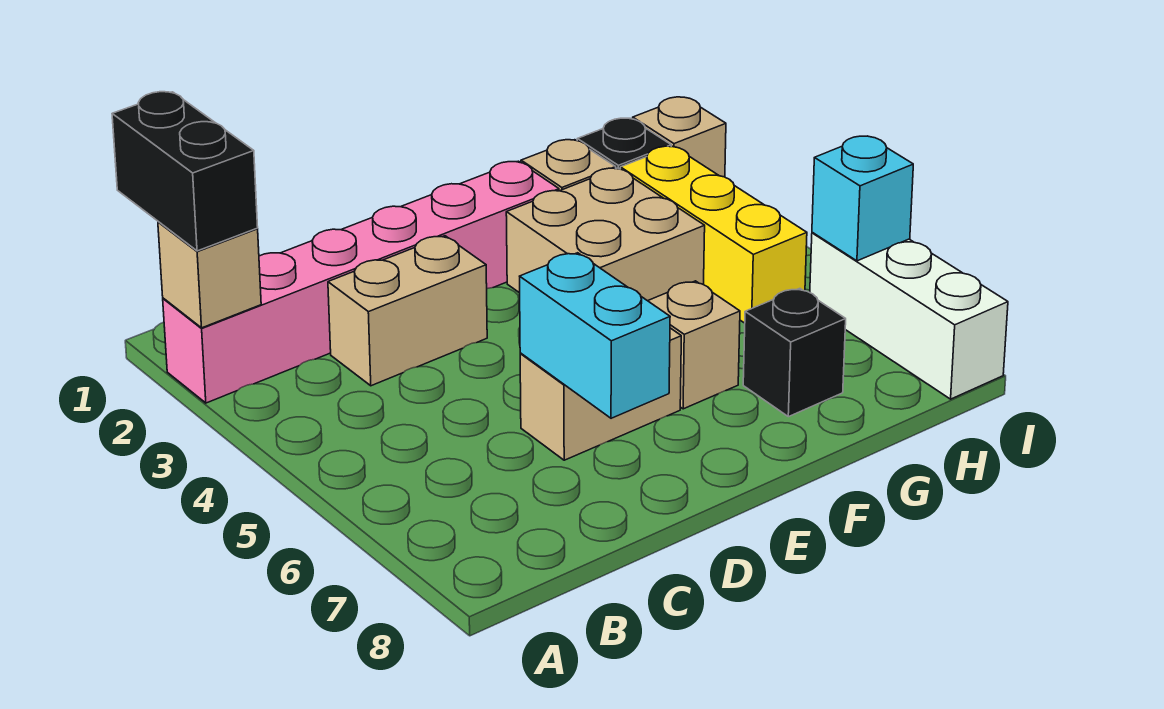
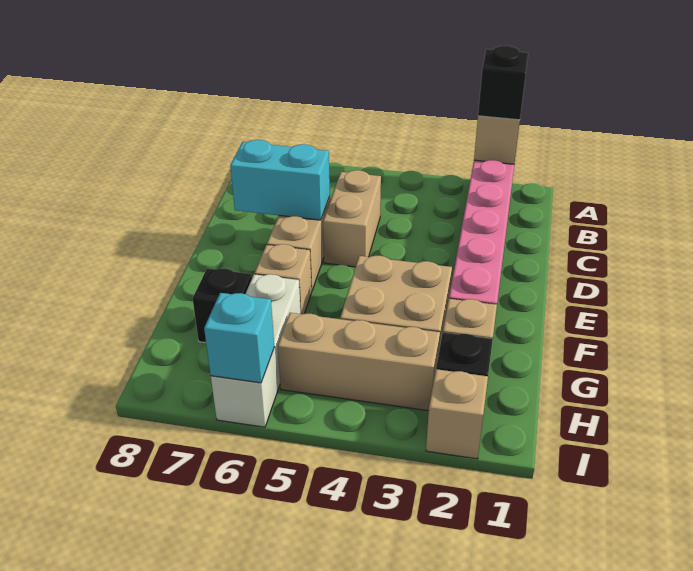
black 1x2 brick [112,92,258,251] -> black 1x1 brick [478,46,528,120]
tan 1x2 brick [328,236,487,386] -> tan 1x2 brick moved to [323,170,381,267]
yellow 1x3 brick [620,146,807,323] -> tan 1x3 brick [278,313,440,411]
white 1x3 brick [810,232,1008,399] -> white 1x3 brick turned to [211,274,301,427]

